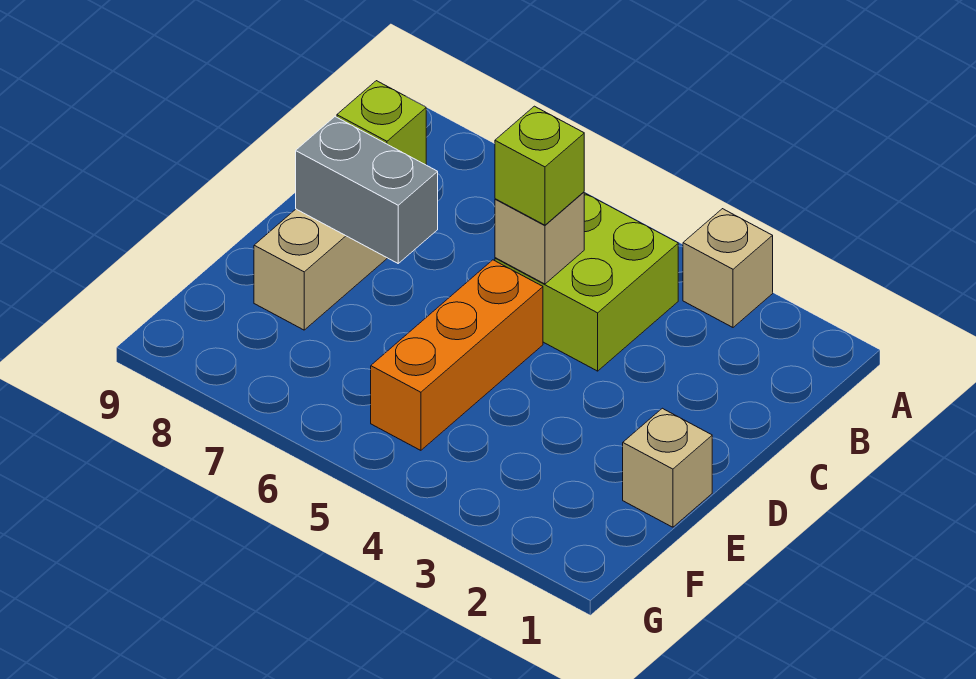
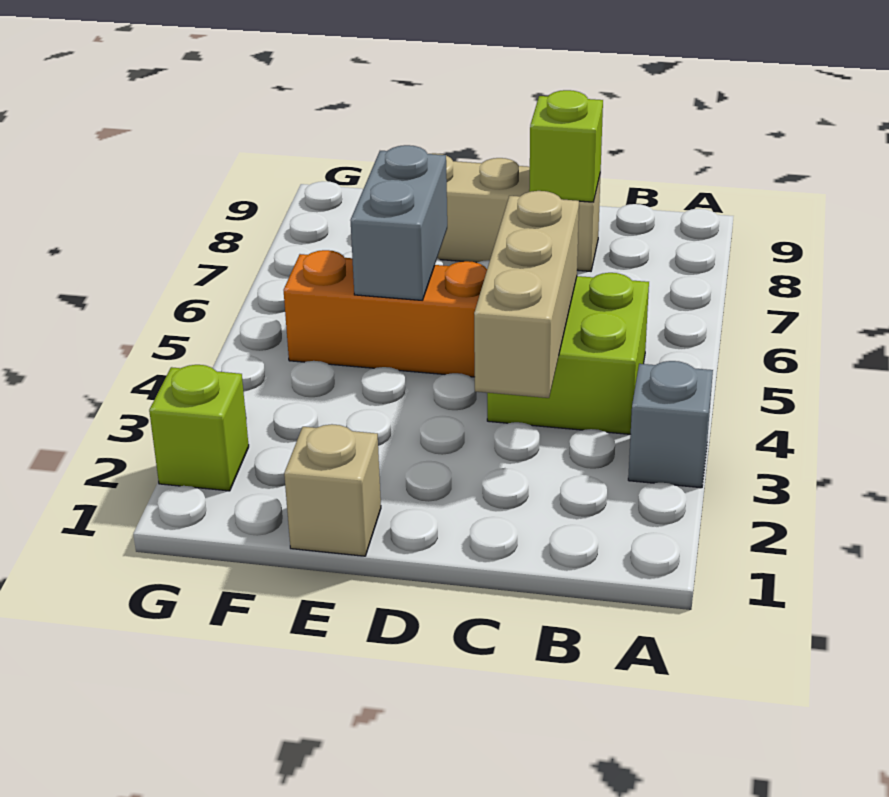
tan 1x1 brick [683,209,773,327] -> grey 1x1 brick [628,361,713,488]
tan 1x1 brick [495,192,584,284] -> tan 1x3 brick [474,191,579,398]
lime 1x1 brick [495,106,584,225] -> lime 1x1 brick moved to [149,365,249,491]
grey 1x2 brick [296,117,438,263] -> grey 1x2 brick moved to [350,145,447,300]

